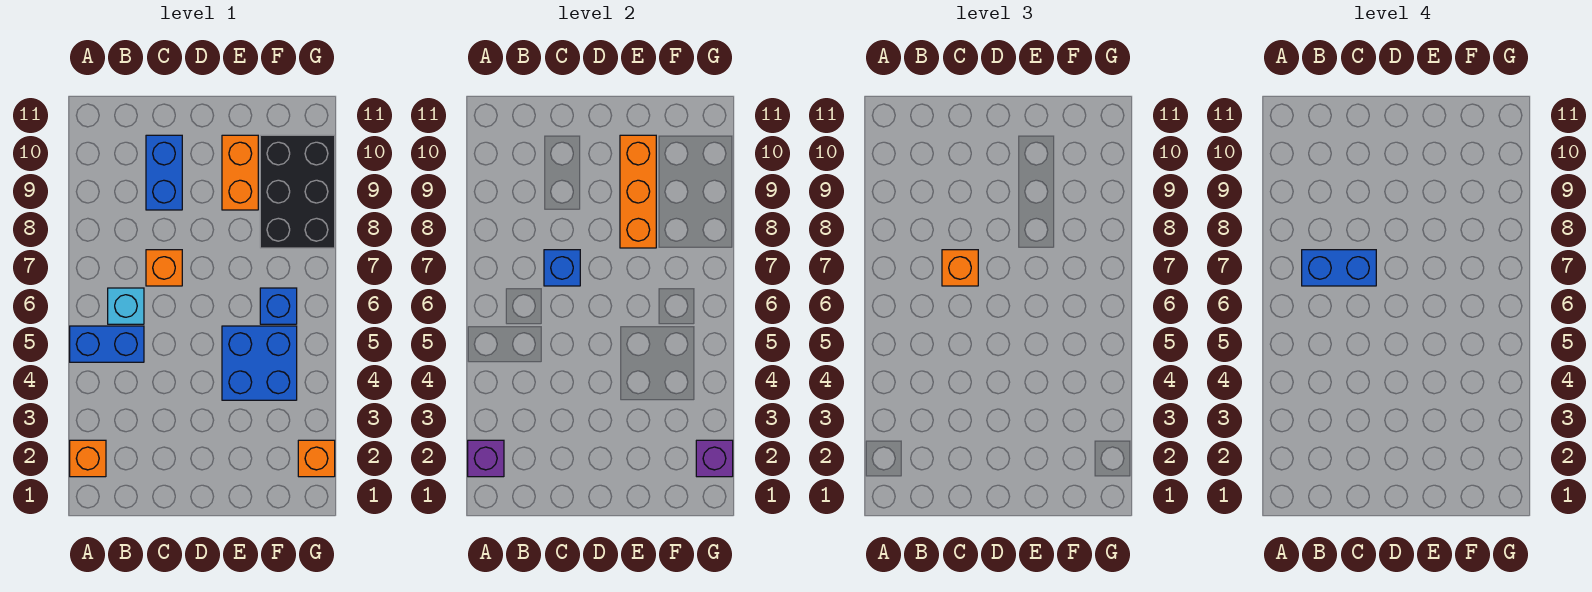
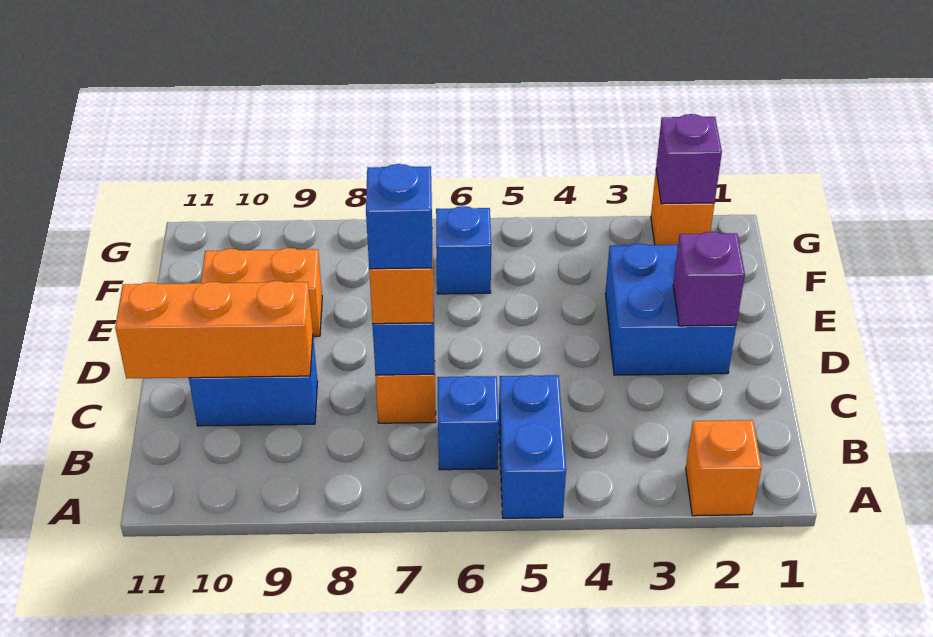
purple 1x1 brick [468,440,504,477] -> purple 1x1 brick moved to [673,232,745,326]
cyan 1x1 brick [108,288,144,324] -> blue 1x1 brick [438,376,499,470]
blue 1x2 brick [1302,250,1376,286] -> blue 1x1 brick [366,164,432,269]
blue 2x2 brick [222,326,297,400] -> blue 2x2 brick moved to [605,243,736,375]
orange 1x3 brick [620,135,656,248] -> orange 1x3 brick moved to [115,281,313,379]
black 2x3 brick [260,135,335,248] -> none

